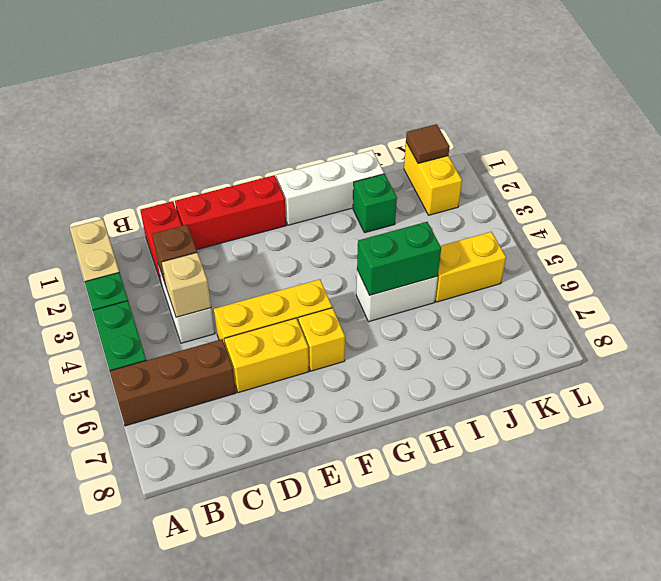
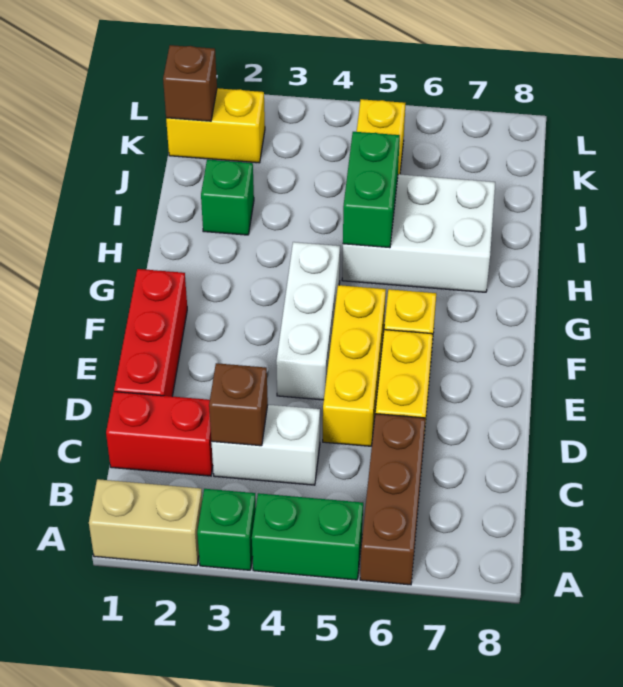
tan 1x1 brick [162,253,211,317] -> none
white 1x3 brick [276,150,384,225] -> white 1x3 brick moved to [276,242,340,400]
white 1x2 brick [356,270,438,322] -> white 2x3 brick [342,174,495,292]
brown 1x1 tile [406,124,450,163] -> brown 1x1 brick [163,45,217,121]

